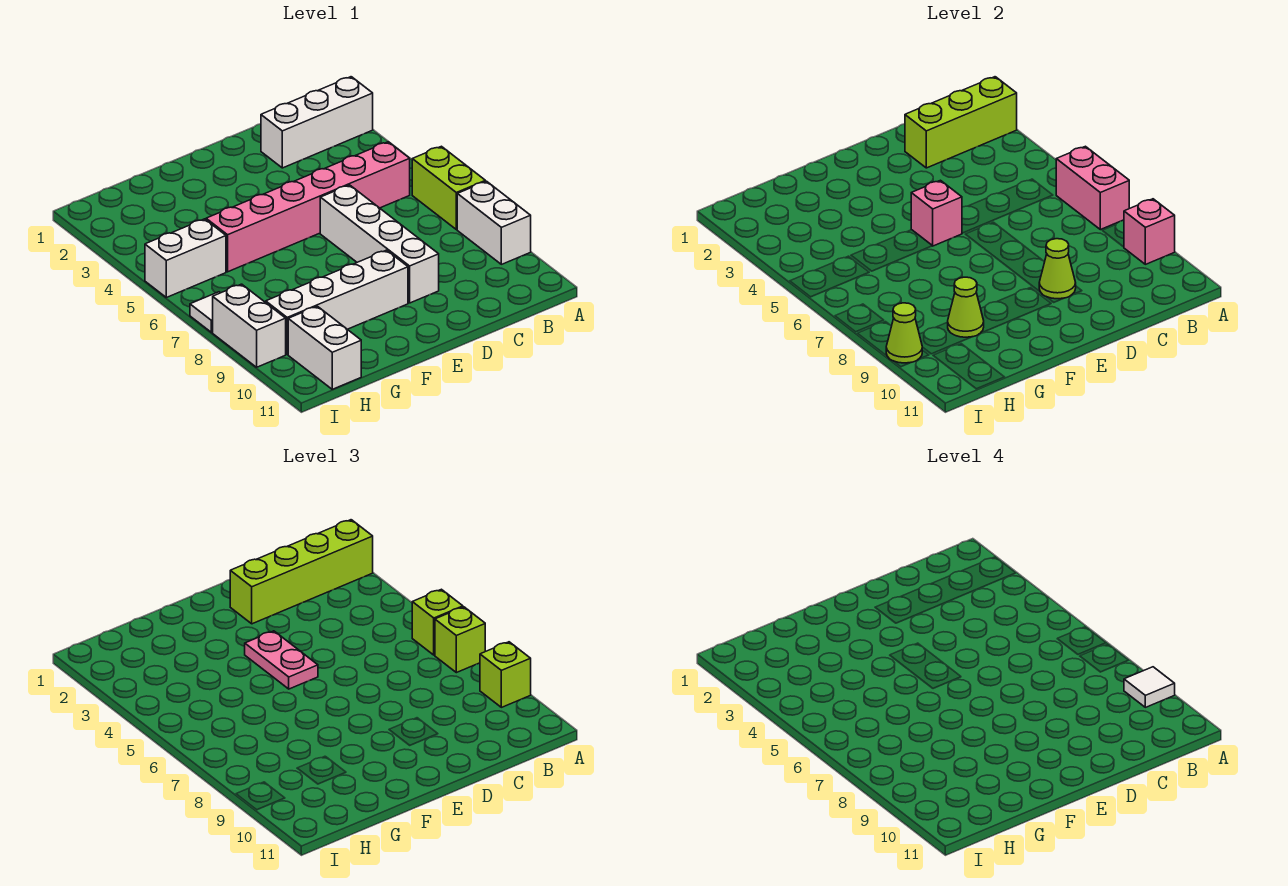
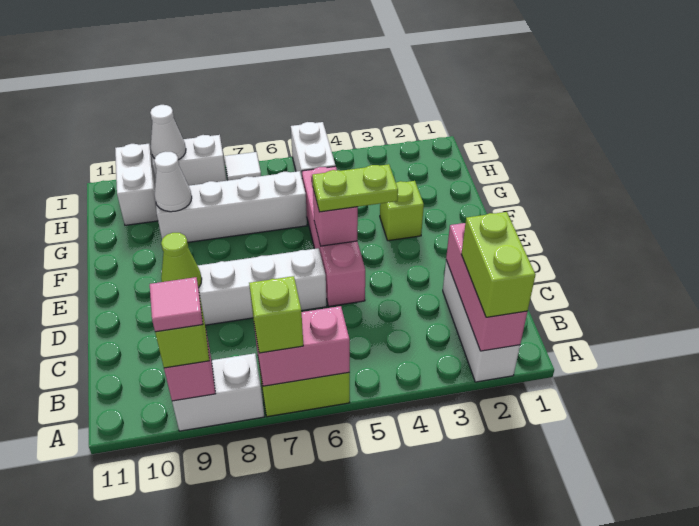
lime 1x3 brick [905,77,1017,168] -> pink 1x3 brick [446,223,527,351]
lime 1x4 brick [230,520,373,624] -> lime 1x2 brick [461,212,535,317]
lime 1x1 brick [412,589,463,655] -> lime 1x1 brick moved to [380,181,424,241]
white 1x1 tile [1124,667,1175,707] -> pink 1x1 tile [150,277,203,332]
pink 1x6 brick [206,142,410,272] -> pink 1x4 brick [302,166,365,306]
pink 1x2 plate [245,631,318,689] -> lime 1x2 plate [312,164,398,212]
white 1x4 brick [266,250,408,355] -> white 1x4 brick turned to [156,171,307,242]
lime 1x1 cone [948,277,984,337] -> white 1x1 cone [154,152,192,212]
white 1x2 brick [288,306,361,389] -> white 1x2 brick turned to [115,144,158,225]
lime 1x1 cone [886,303,922,363] -> white 1x1 cone [150,105,186,160]

